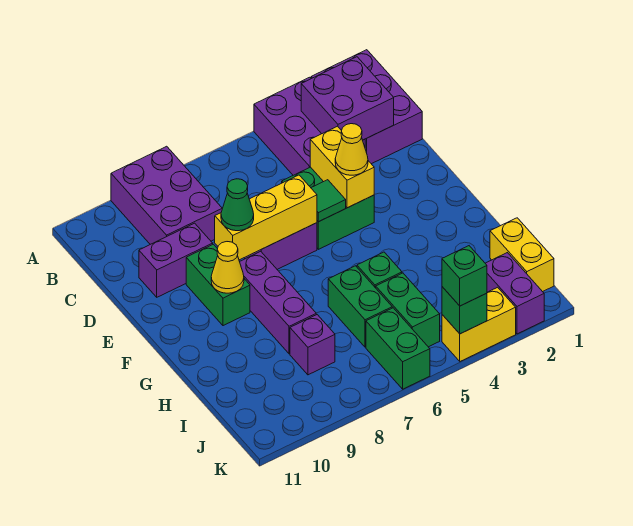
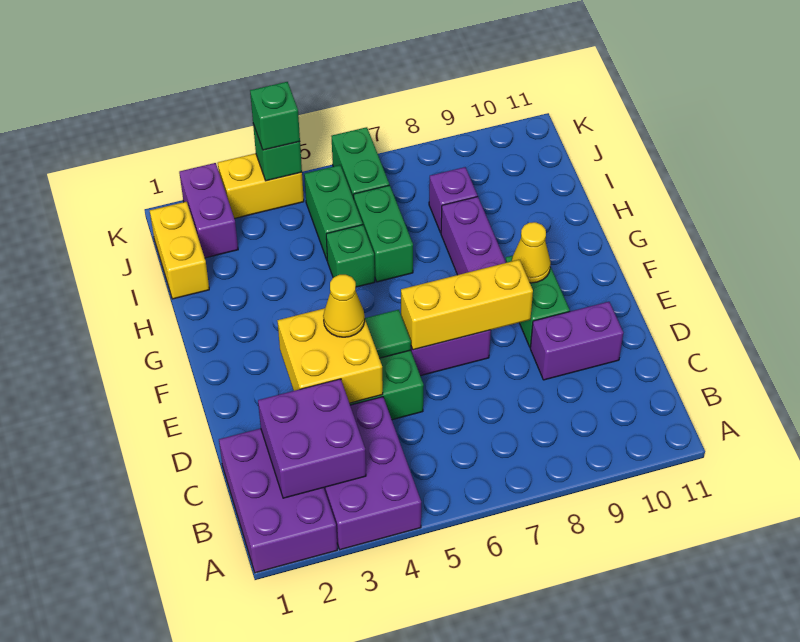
purple 2x3 brick [111,146,222,244] -> none
yellow 1x2 brick [310,126,374,208] -> yellow 2x2 brick [277,308,383,403]
green 1x1 cone [221,179,254,231] -> none

